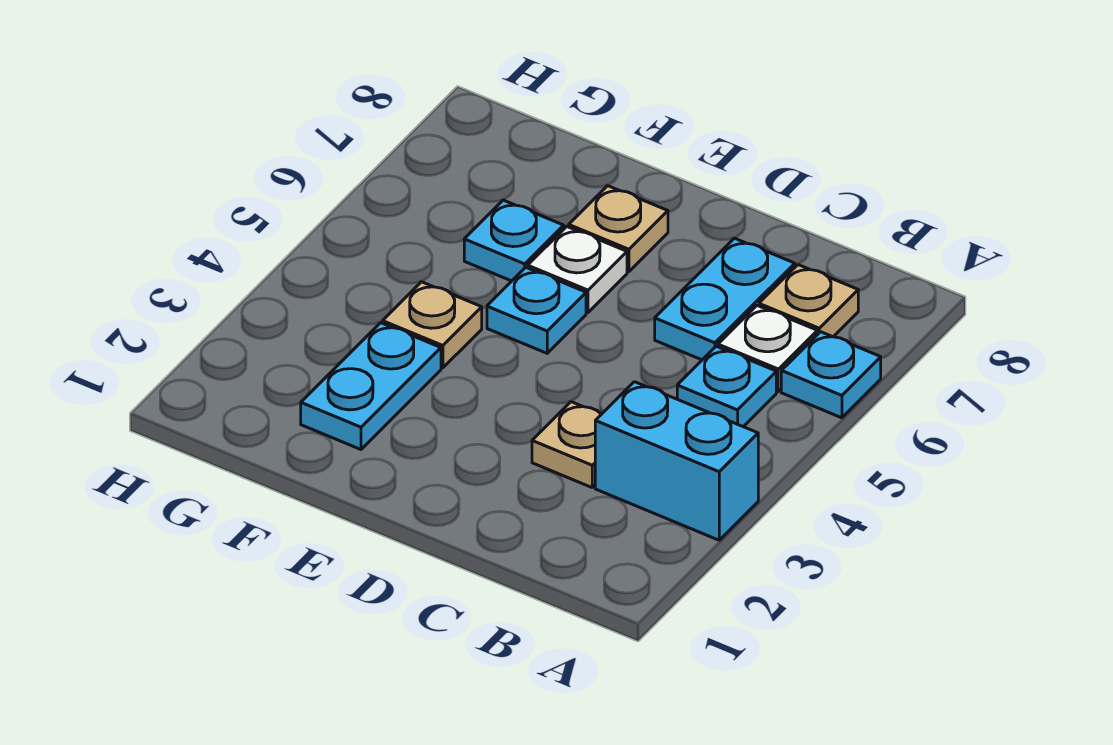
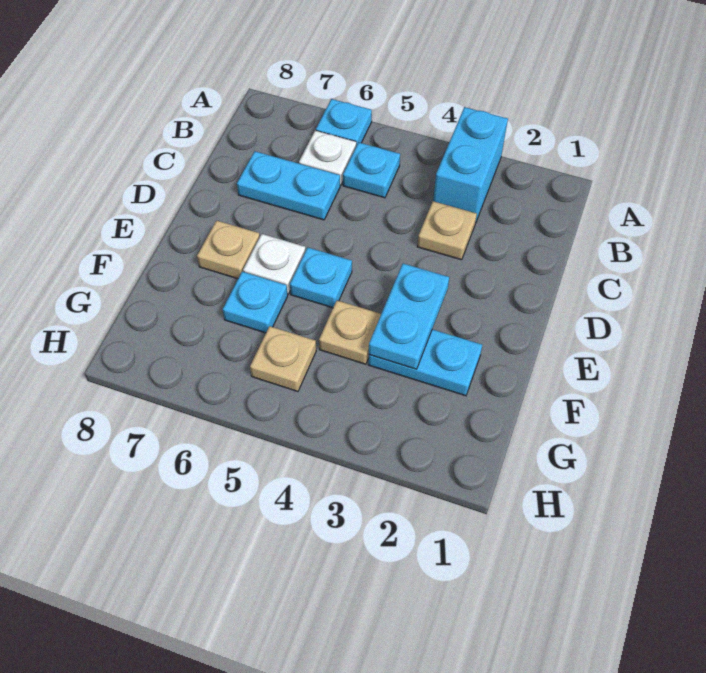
tan 1x1 plate [759,265,858,337] -> tan 1x1 plate moved to [250,326,316,391]
none -> cyan 1x2 plate [369,263,449,369]

